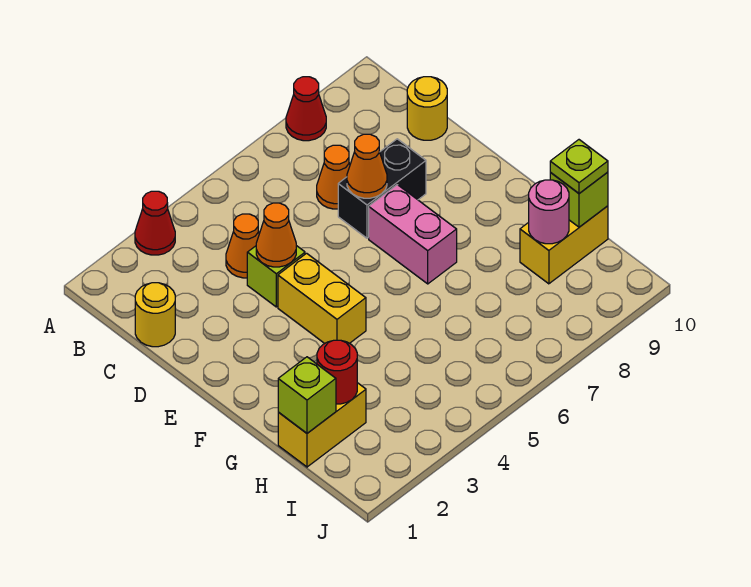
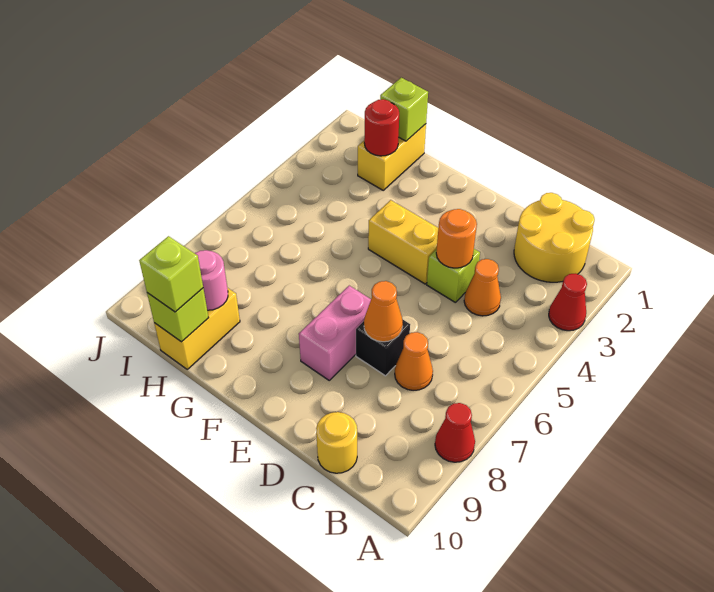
yellow 1x1 round brick [135,283,175,347] -> yellow 2x2 round brick [514,193,595,282]
orange 1x1 cone [256,203,296,267] -> orange 1x1 round brick [436,209,477,268]
black 1x2 brick [338,139,426,238] -> black 1x1 brick [356,319,410,376]
pink 1x2 brick [369,185,457,284] -> pink 1x2 brick turned to [299,286,371,380]
lime 1x1 plate [550,140,608,193] -> lime 1x1 brick [139,236,203,312]

